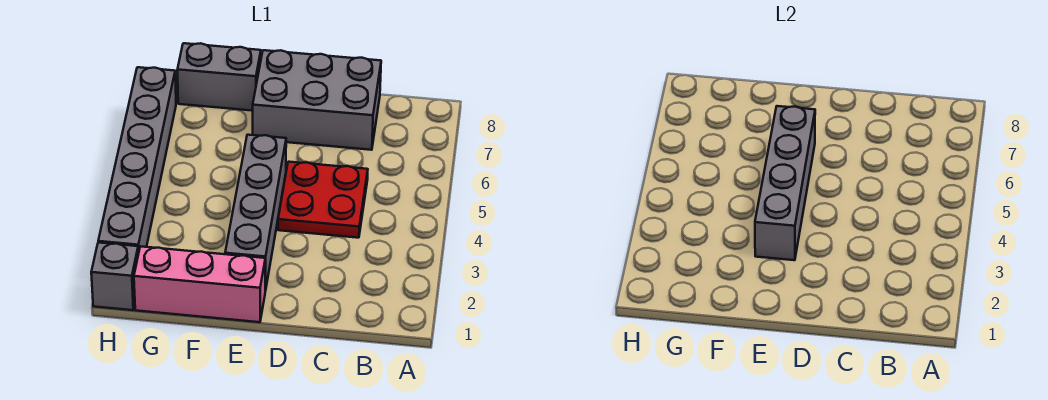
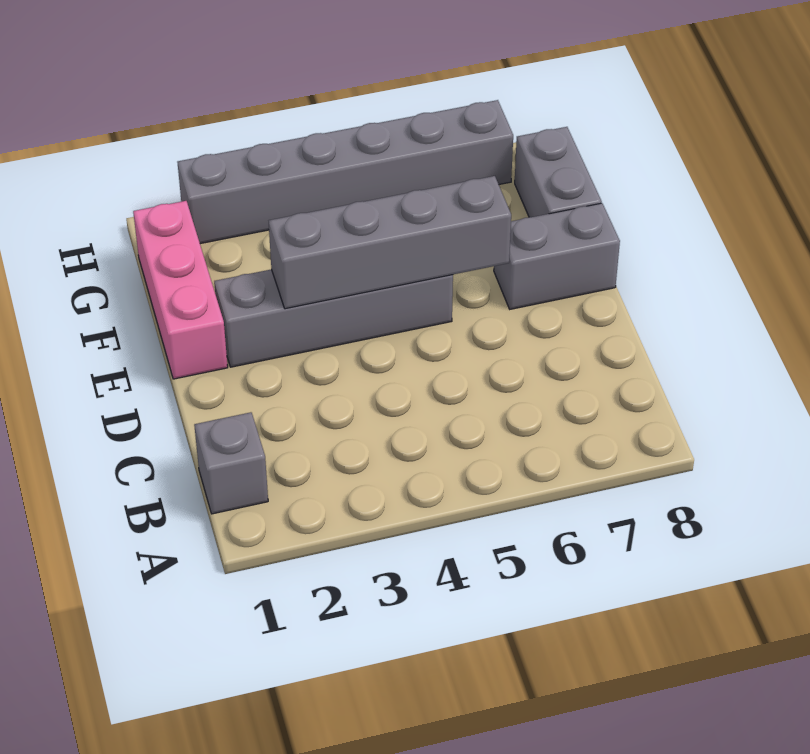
red 2x2 plate [278,162,368,238] -> none
grey 2x3 brick [253,50,381,150] -> grey 1x2 brick [494,203,620,309]
grey 1x1 brick [91,243,138,310] -> grey 1x1 brick moved to [194,412,268,514]

